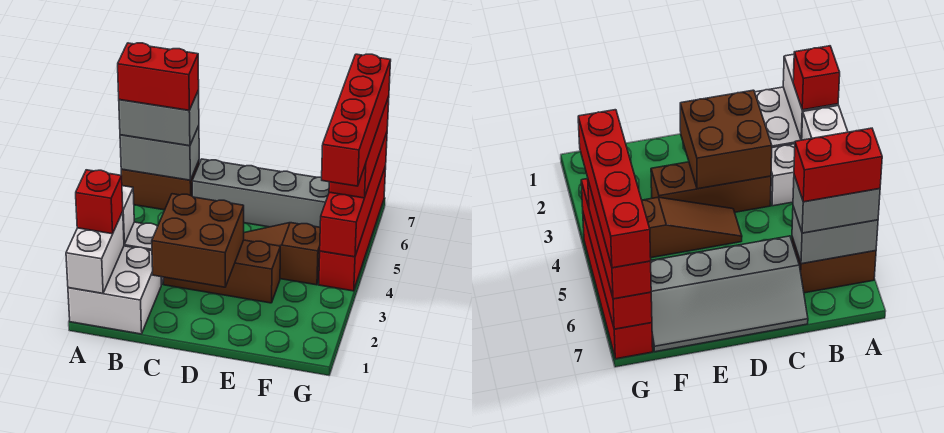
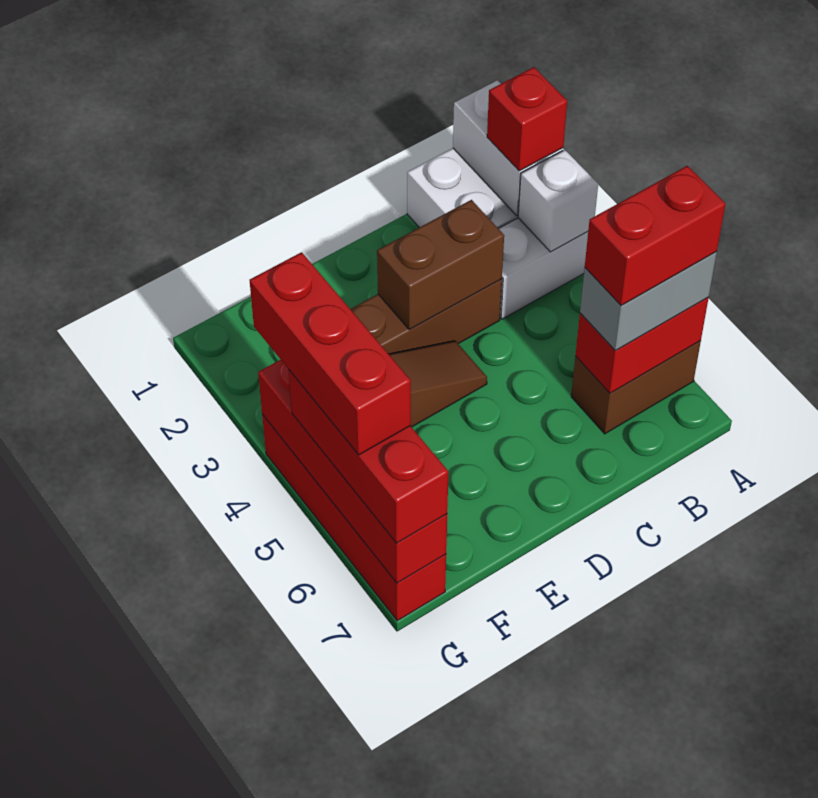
grey 1x2 brick [120,126,199,180] -> red 1x2 brick [575,298,708,393]
brown 2x2 brick [152,194,244,287] -> brown 1x2 brick [377,200,504,330]
grey 2x4 slope [192,159,329,227] -> none
red 1x4 brick [322,54,391,186] -> red 1x3 brick [250,252,411,455]

